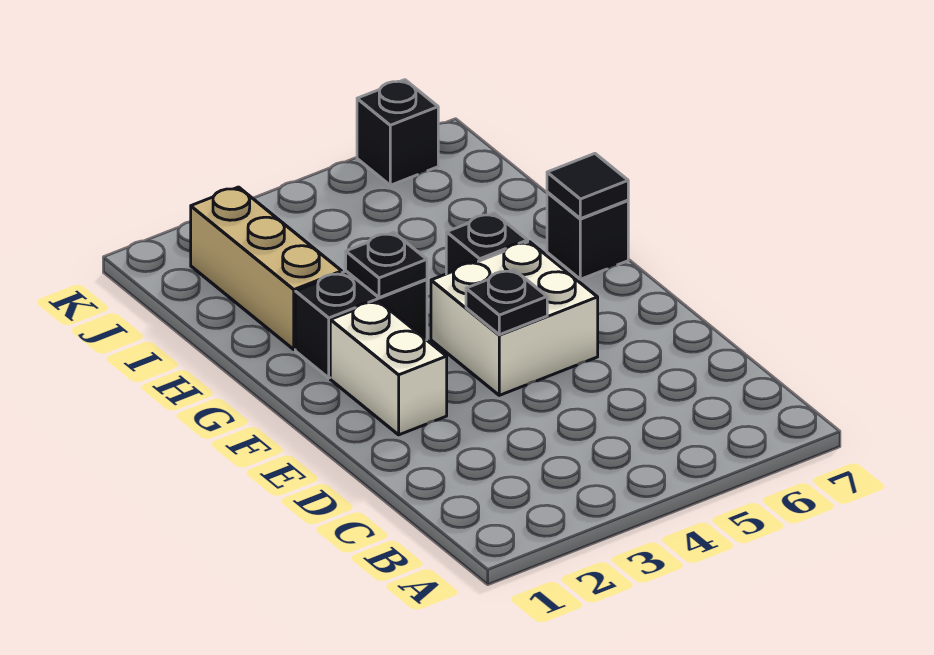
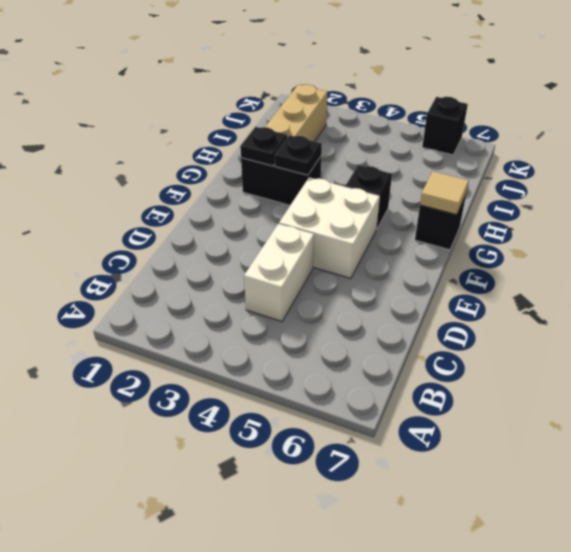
white 1x2 brick [330,301,447,435] -> white 1x2 brick moved to [244,224,314,322]
black 1x1 plate [466,270,547,335] -> black 1x1 plate moved to [240,127,287,166]
black 1x1 tile [547,154,628,219] -> tan 1x1 tile [420,171,469,215]

